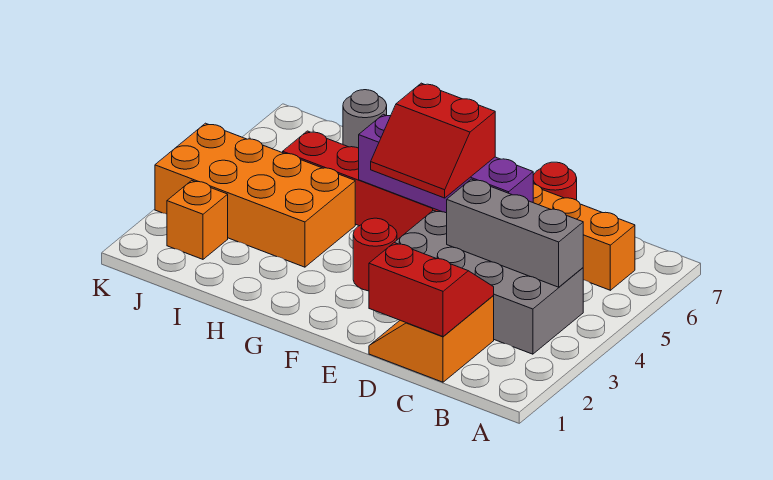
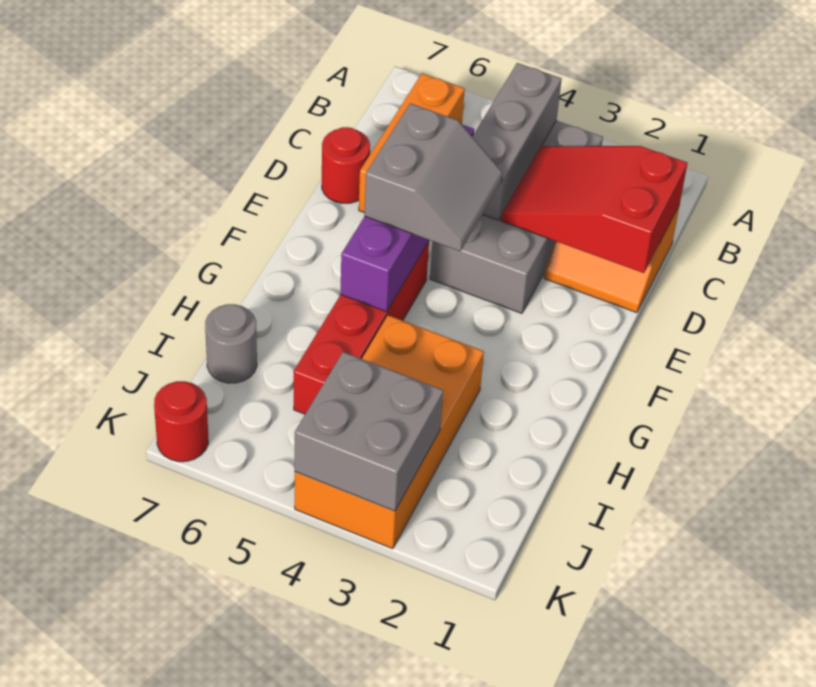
red 2x2 slope [369,243,494,337] -> red 2x3 slope [501,146,687,273]
red 2x2 slope [371,83,495,198] -> grey 2x2 slope [364,103,503,251]
red 1x1 round brick [353,218,397,291] -> red 1x1 round brick moved to [154,381,208,462]
orange 1x1 brick [167,180,228,259] -> none
none -> grey 2x2 brick [295,352,443,511]

